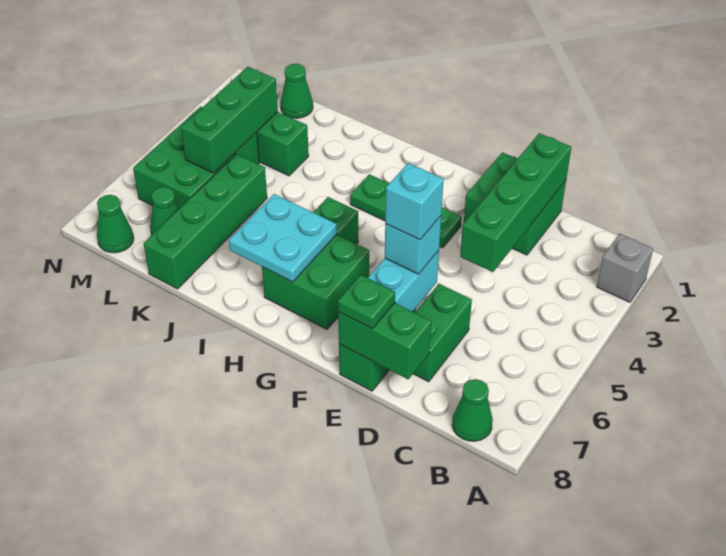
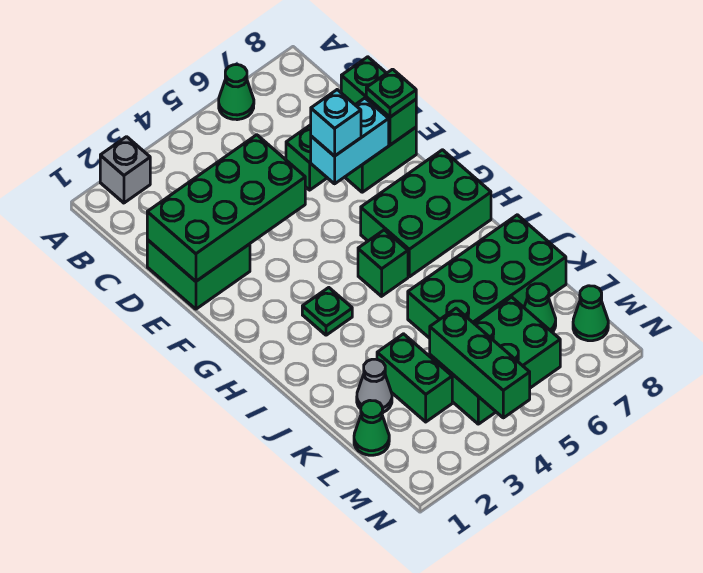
green 1x1 cone [452,379,493,441] -> green 1x1 cone moved to [219,65,254,120]
green 1x4 brick [460,133,571,272] -> green 2x4 brick [147,135,305,281]
cyan 1x1 brick [385,163,444,240] -> none
green 1x3 plate [350,174,462,248] -> green 1x1 plate [302,288,352,335]
green 2x2 brick [262,234,369,329] -> green 2x3 brick [361,150,491,277]
cyan 2x2 plate [229,194,337,282] -> none
none -> grey 1x1 cone [357,359,392,412]
green 1x4 brick [144,154,267,289] -> green 2x4 brick [408,215,566,338]
green 1x3 brick [181,67,278,173] -> green 1x3 brick turned to [430,308,530,418]

